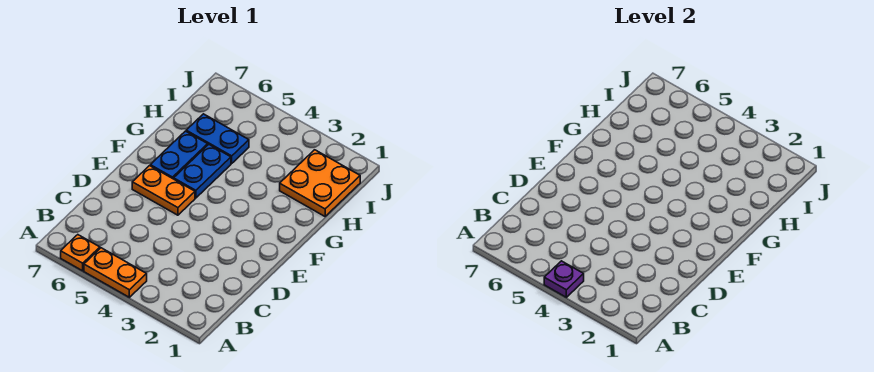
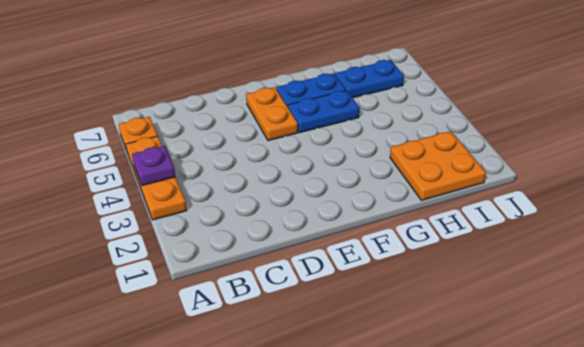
orange 1x2 plate [84,248,147,297] -> orange 1x3 plate [126,136,187,220]
blue 1x2 plate [186,114,249,163] -> blue 1x2 plate turned to [335,60,404,98]

